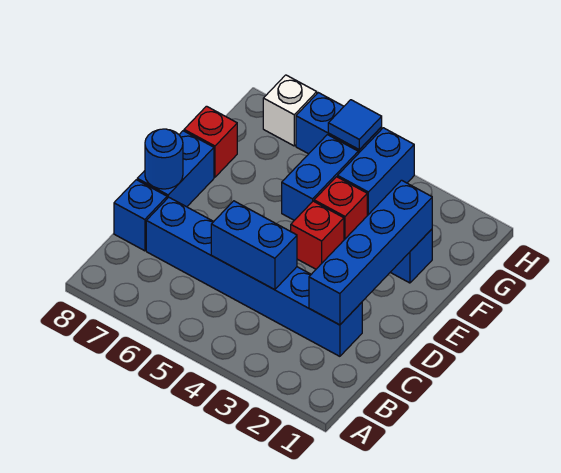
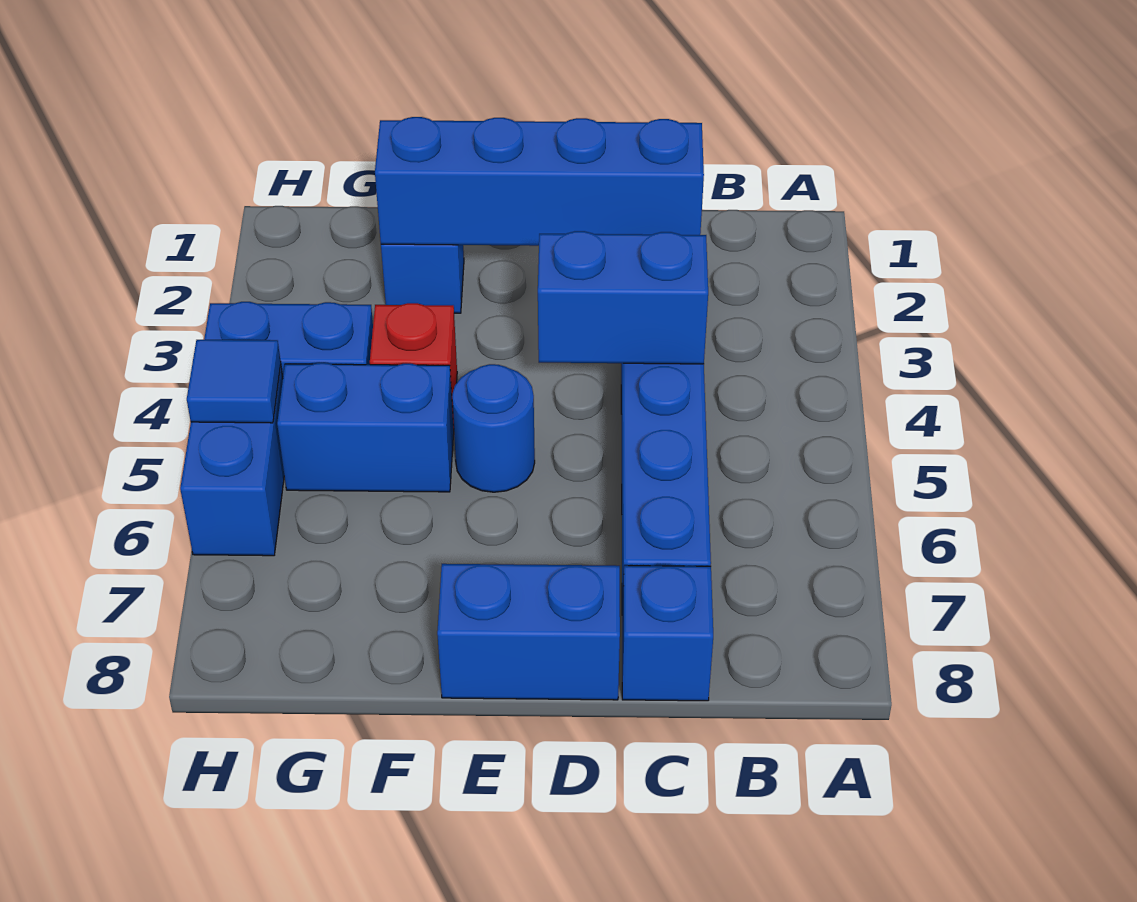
blue 1x2 brick [211,201,297,290] -> blue 1x2 brick turned to [538,231,708,364]
blue 1x1 round brick [145,129,183,189] -> blue 1x1 round brick moved to [452,364,535,492]
red 1x1 brick [291,201,344,269] -> none
red 1x1 brick [184,106,237,177] -> none
white 1x1 brick [263,75,317,146] -> none

